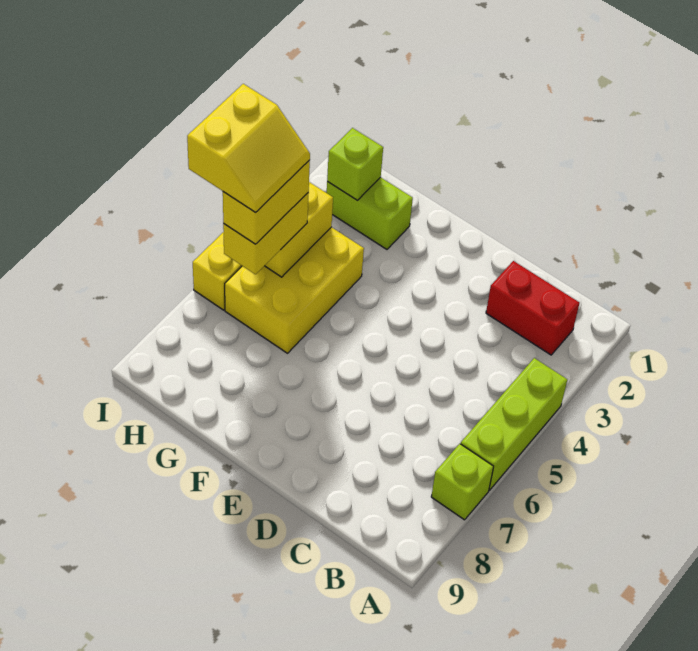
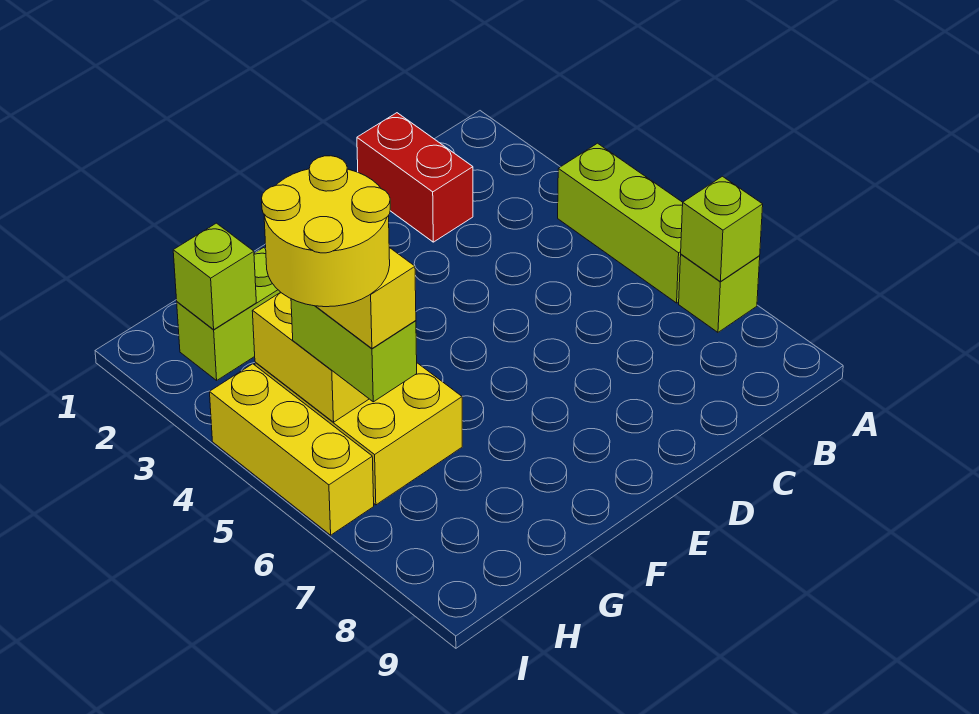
none -> lime 1x1 brick [681,176,763,282]
red 1x2 brick [486,261,579,355] -> red 1x2 brick turned to [357,113,473,242]
yellow 1x2 brick [223,193,309,275] -> lime 1x2 brick [291,299,417,402]
yellow 2x2 slope [187,84,310,213] -> yellow 2x2 round brick [262,156,390,307]

